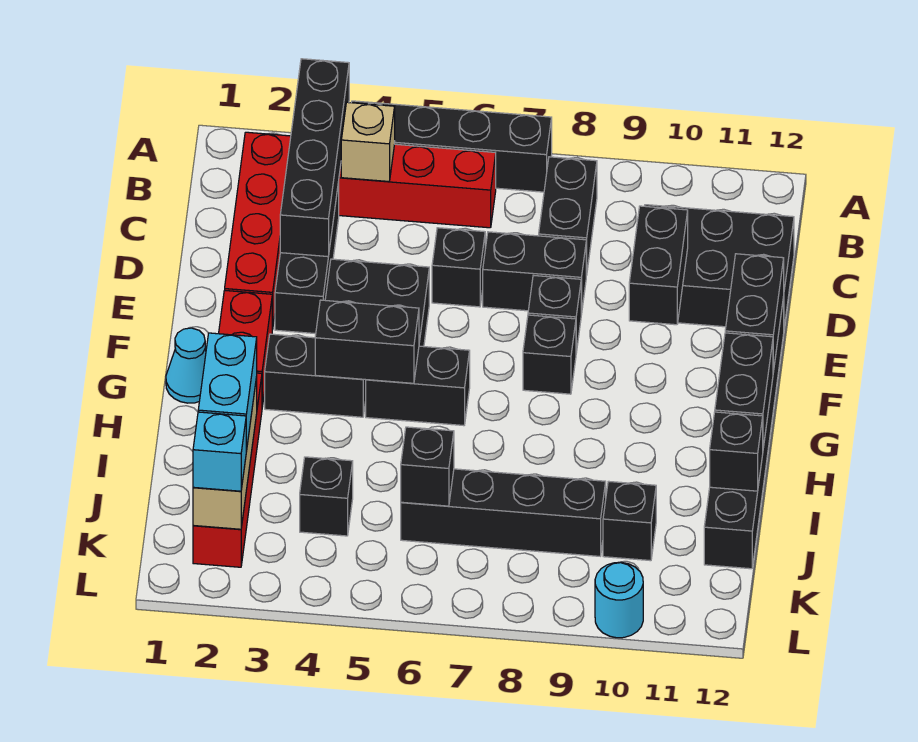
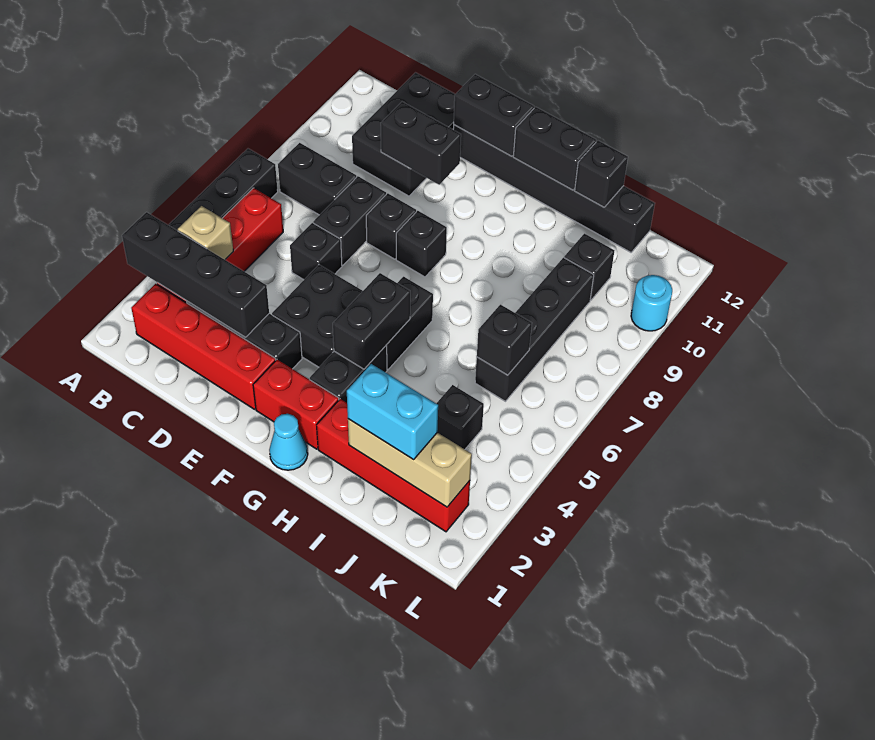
cyan 1x1 brick [193,412,246,491] -> none

